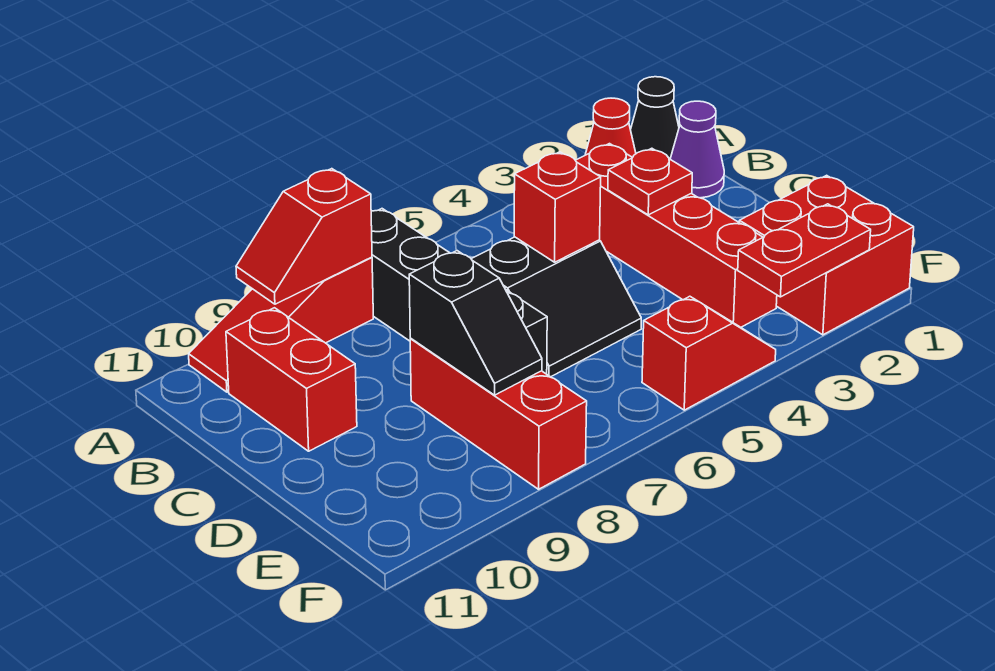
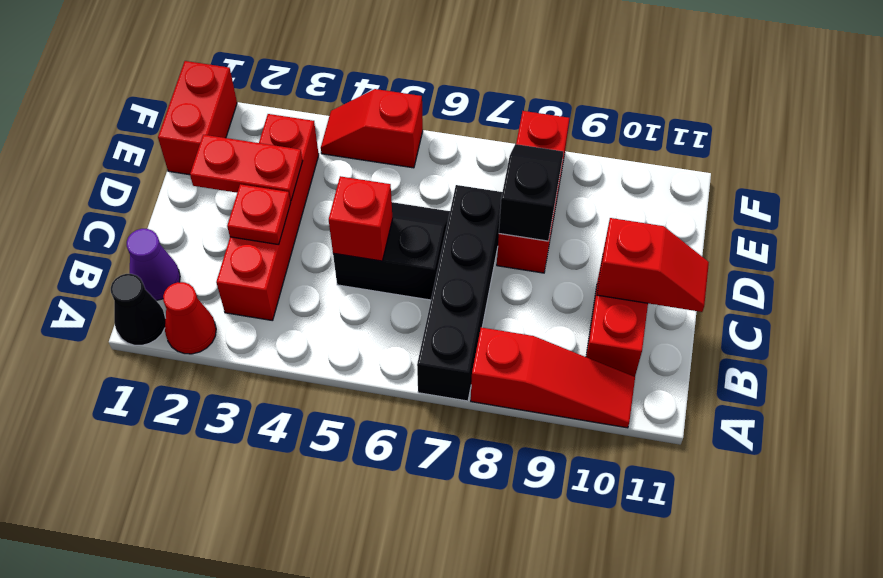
red 1x2 slope [236,169,372,304] -> red 1x2 slope moved to [597,218,709,312]
red 2x2 brick [739,175,914,335] -> red 1x2 brick [158,61,237,175]
red 1x2 plate [738,204,871,297] -> red 1x2 plate moved to [190,135,302,201]

